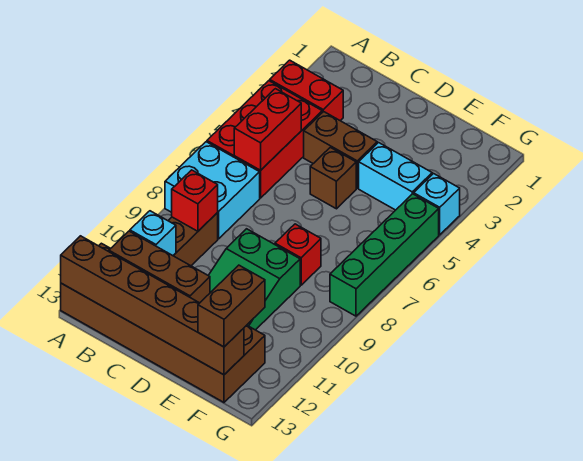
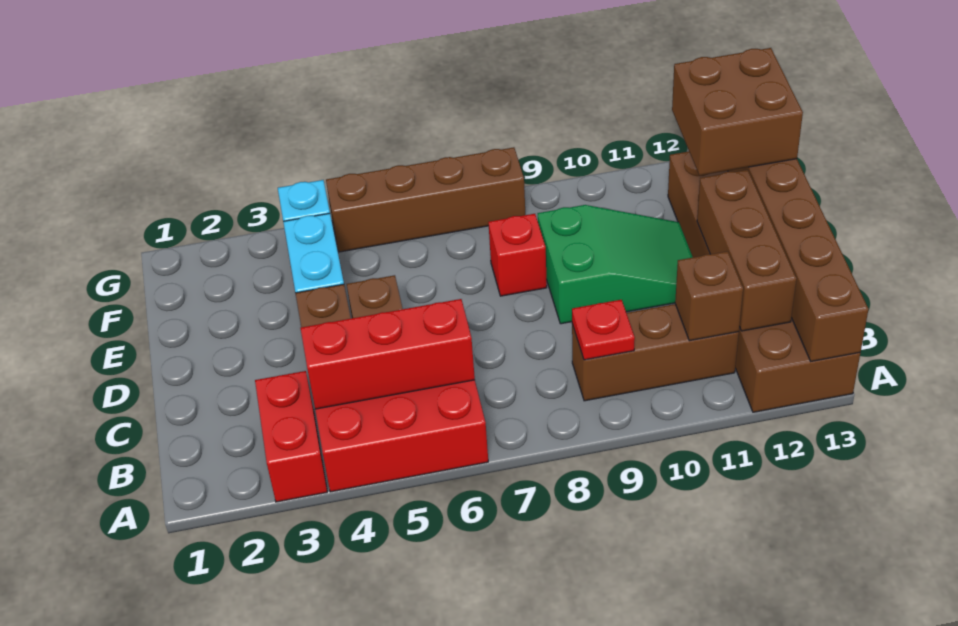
cyan 2x2 brick [165,142,260,239] -> none
red 1x2 brick [234,89,301,170] -> red 1x3 brick [300,299,475,409]
red 1x1 brick [172,170,218,231] -> red 1x1 plate [572,300,635,360]
cyan 1x1 brick [130,211,176,256] -> brown 1x1 brick [675,251,743,341]
brown 1x2 brick [198,265,265,347] -> brown 2x2 brick [672,48,803,176]
green 1x4 brick [330,194,439,316] -> brown 1x4 brick [326,147,525,252]

